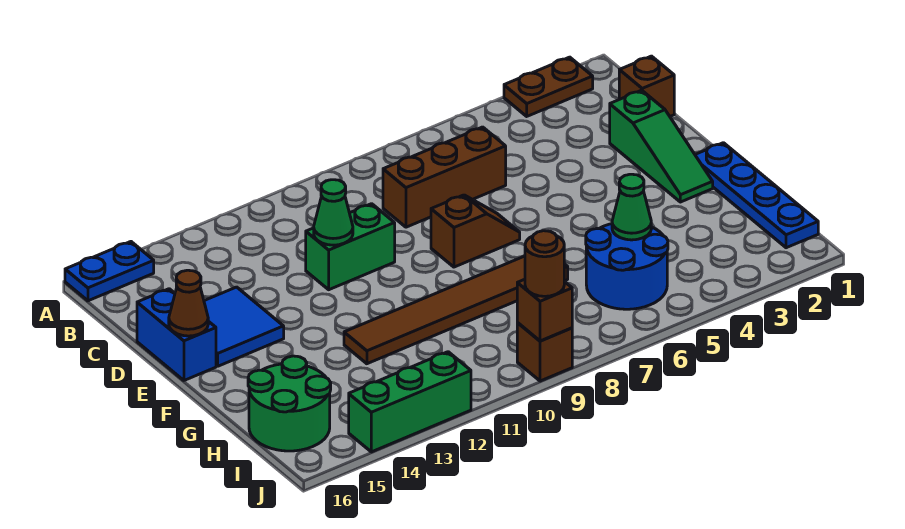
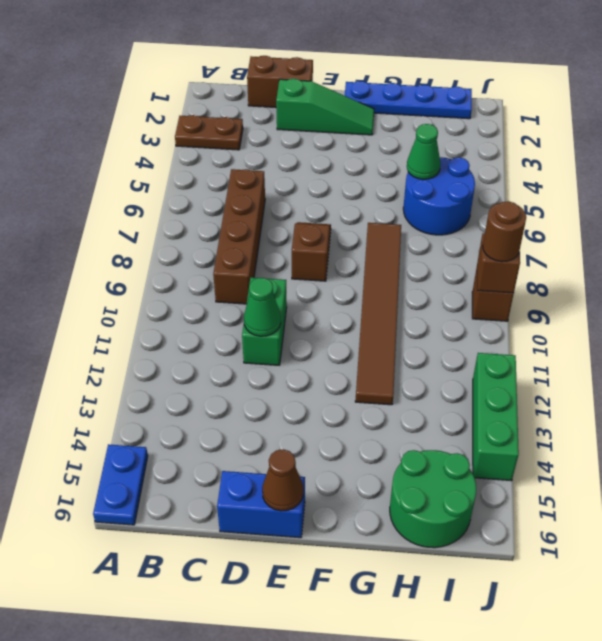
brown 1x2 plate [504,57,593,116] -> brown 1x2 plate turned to [175,115,243,150]
brown 1x1 brick [619,56,674,116] -> brown 1x2 brick [247,56,313,107]
brown 1x3 brick [383,127,506,227] -> brown 1x4 brick [213,169,265,304]
blue 2x2 tile [204,287,284,366] -> none

